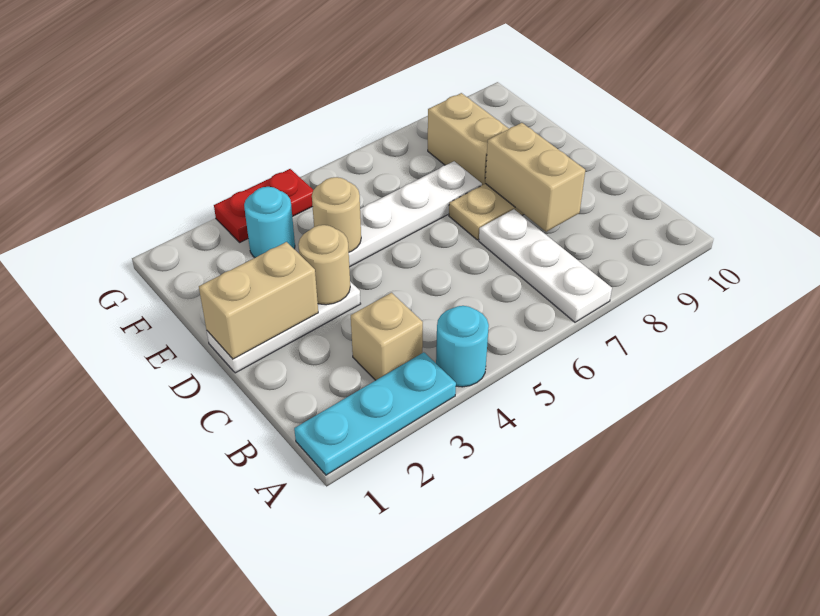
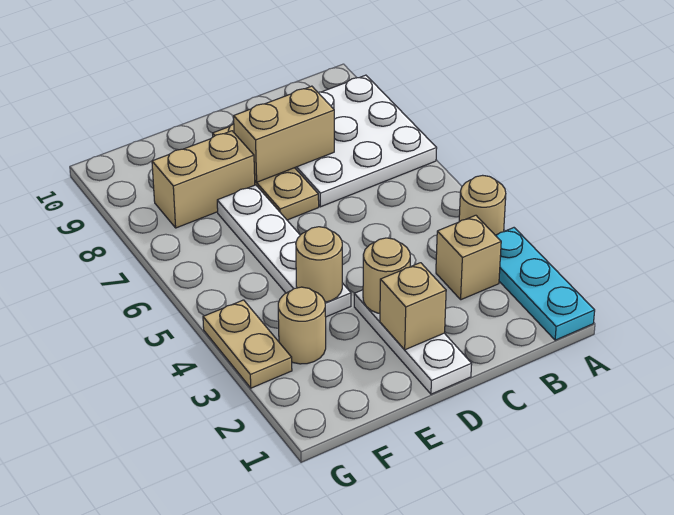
cyan 1x1 round brick [436,306,489,387] -> tan 1x1 round brick [459,175,506,235]
white 1x3 plate [479,209,612,322] -> white 3x3 plate [295,75,437,207]
tan 1x2 brick [199,242,318,359] -> tan 1x1 brick [380,263,446,350]
cyan 1x1 round brick [244,187,295,258] -> tan 1x1 round brick [278,287,326,364]
red 1x2 plate [214,169,313,242] -> tan 1x2 plate [203,300,292,388]

